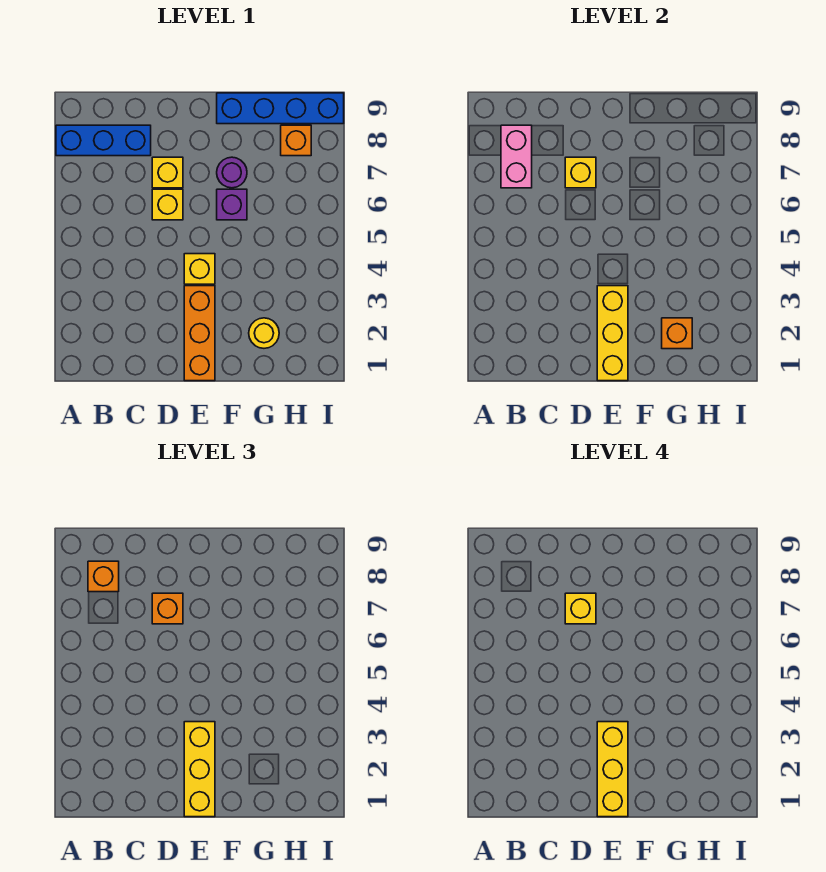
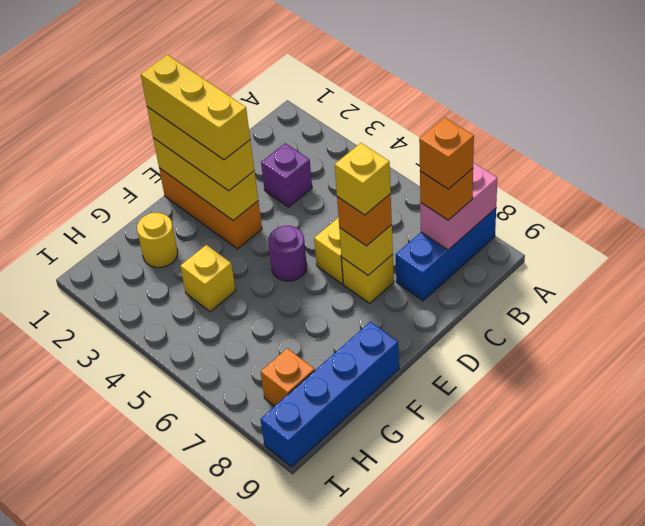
pink 1x2 brick [501,125,532,188] -> pink 1x2 brick turned to [420,163,497,250]
yellow 1x1 brick [184,254,215,284] -> yellow 1x1 brick moved to [180,245,236,312]
purple 1x1 brick [217,189,247,220] -> purple 1x1 brick moved to [261,143,312,207]
purple 1x1 round brick [217,157,247,188] -> purple 1x1 round brick moved to [268,226,307,281]
orange 1x1 brick [662,318,692,349] -> orange 1x1 brick moved to [419,118,474,189]

